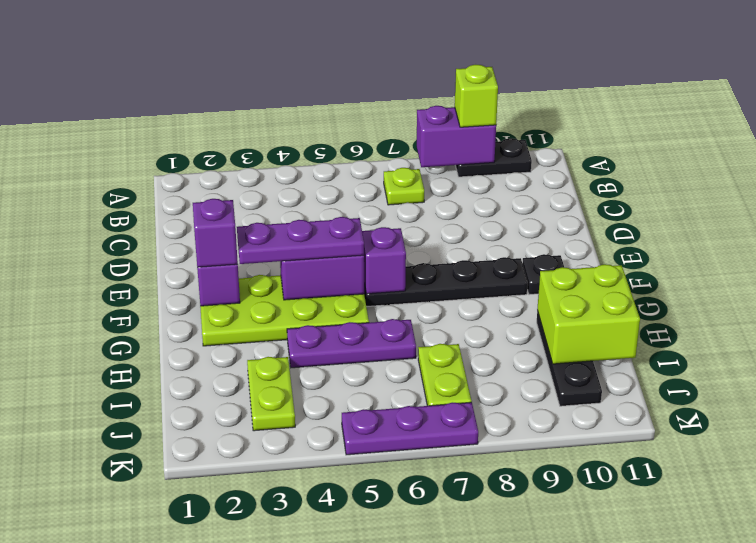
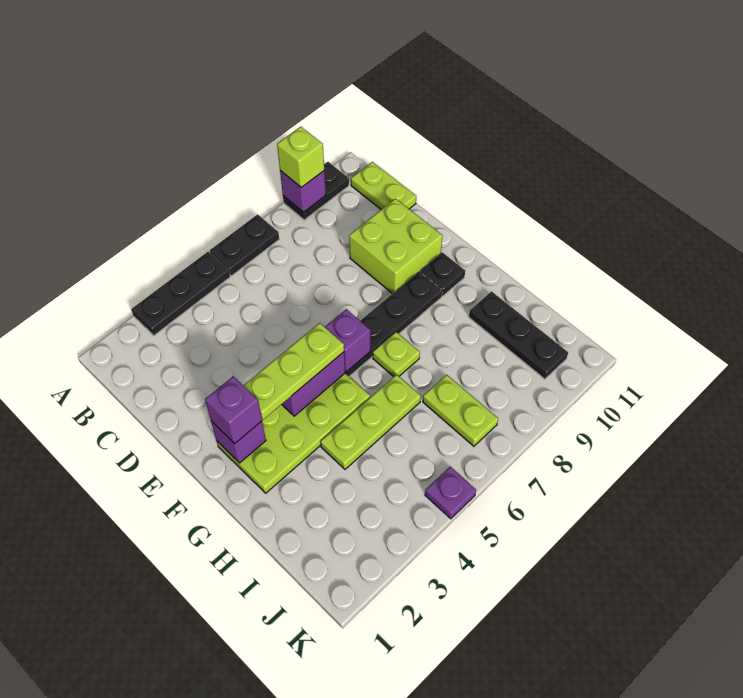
none -> black 1x3 plate [131,252,230,335]
none -> black 1x2 plate [210,214,279,276]
purple 1x2 brick [417,106,496,167] -> purple 1x1 brick [280,171,326,212]
lime 1x1 plate [384,168,424,205] -> lime 1x1 plate moved to [373,332,420,377]
purple 1x3 plate [237,217,364,264] -> lime 1x3 plate [243,323,344,419]
purple 1x3 plate [287,319,416,368] -> lime 1x3 plate [320,374,421,469]
lime 2x2 brick [537,264,640,364] -> lime 2x2 brick moved to [349,199,442,294]
lime 1x2 plate [247,357,295,431] -> lime 1x2 plate moved to [351,162,416,209]
purple 1x3 plate [342,402,478,455] -> purple 1x1 plate [425,467,476,519]

